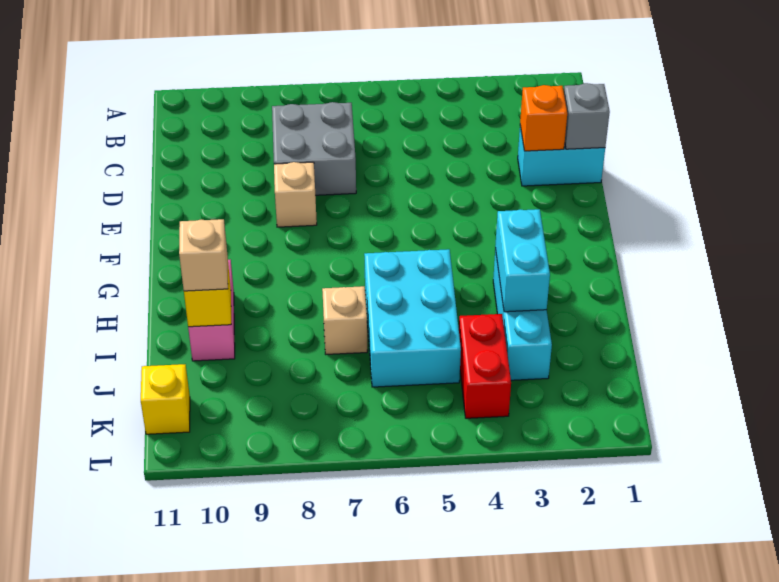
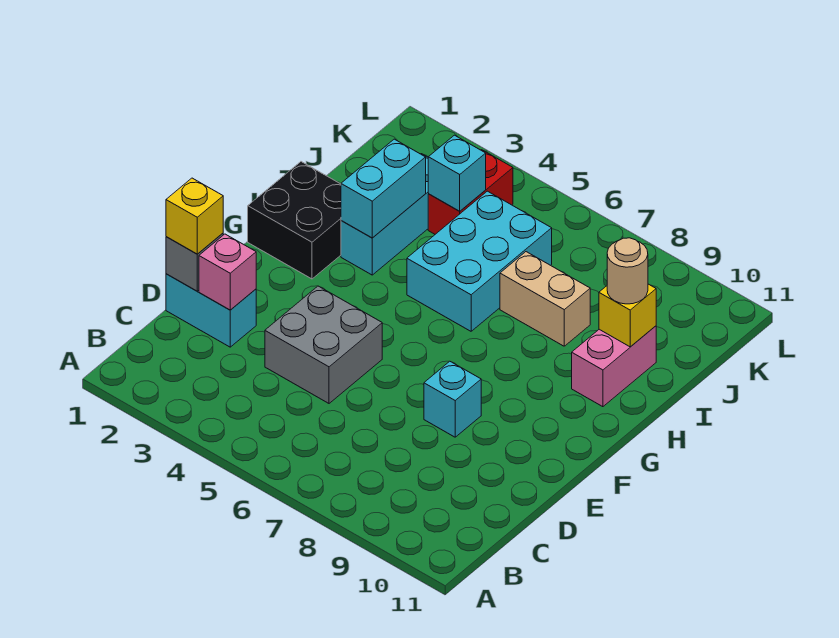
grey 2x2 brick [272,102,356,195] -> grey 2x2 brick moved to [265,286,382,403]
orange 1x1 brick [520,85,567,151] -> pink 1x1 brick [199,234,256,310]
tan 1x1 brick [274,162,317,227] -> cyan 1x1 brick [424,361,481,437]
none -> black 2x2 brick [248,162,341,279]
tan 1x1 brick [322,286,367,354] -> tan 1x2 brick [500,252,590,346]
tan 1x1 brick [179,219,228,291] -> tan 1x1 round brick [607,238,648,304]
none -> cyan 1x1 brick [428,135,486,211]
yellow 1x1 brick [141,364,190,434] -> yellow 1x1 brick moved to [166,178,223,254]

